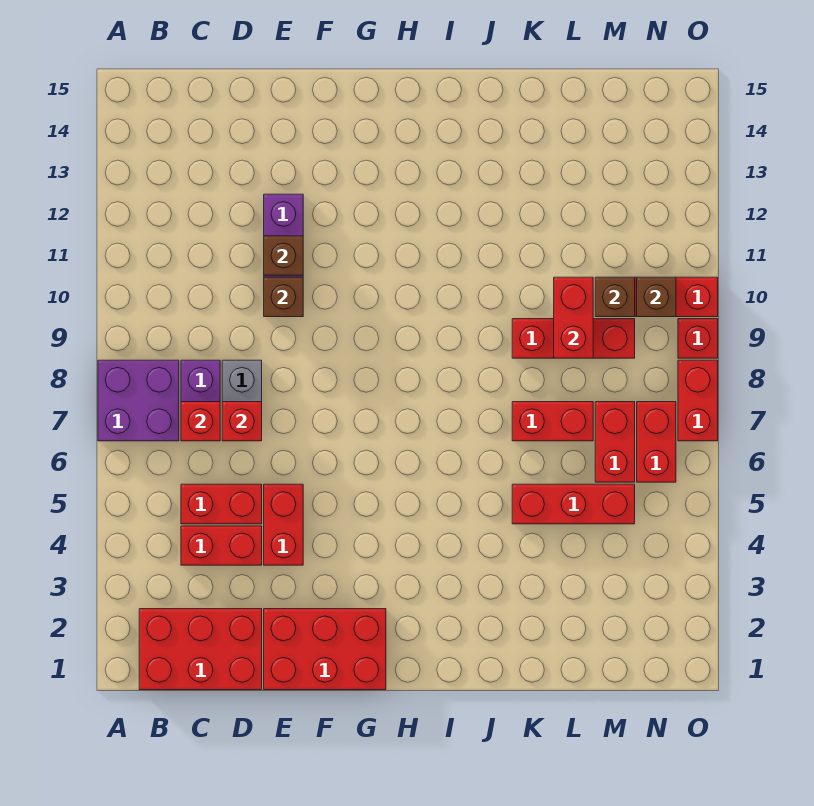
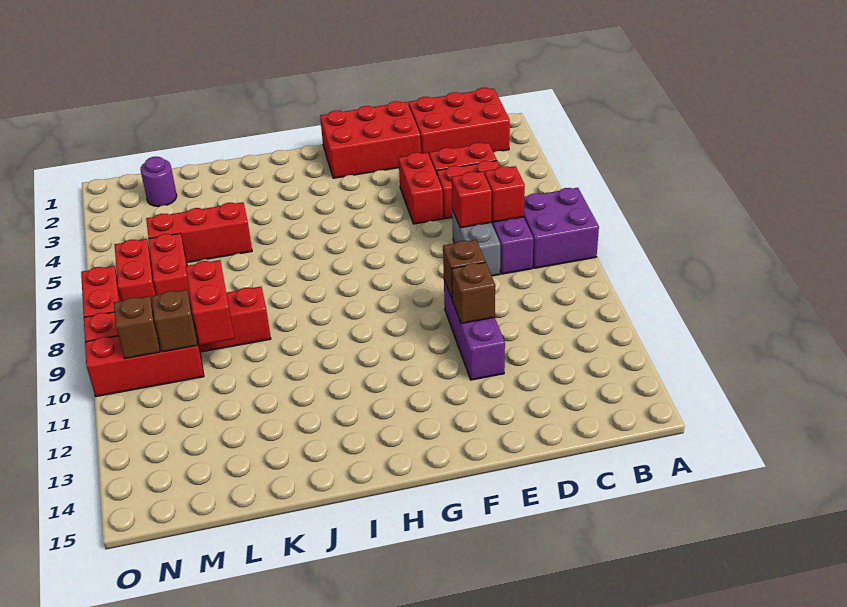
red 1x2 brick [512,402,593,441] -> none
none -> purple 1x1 round brick [140,157,177,207]

